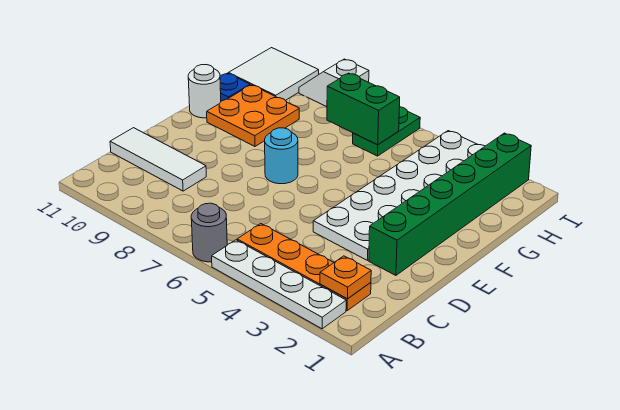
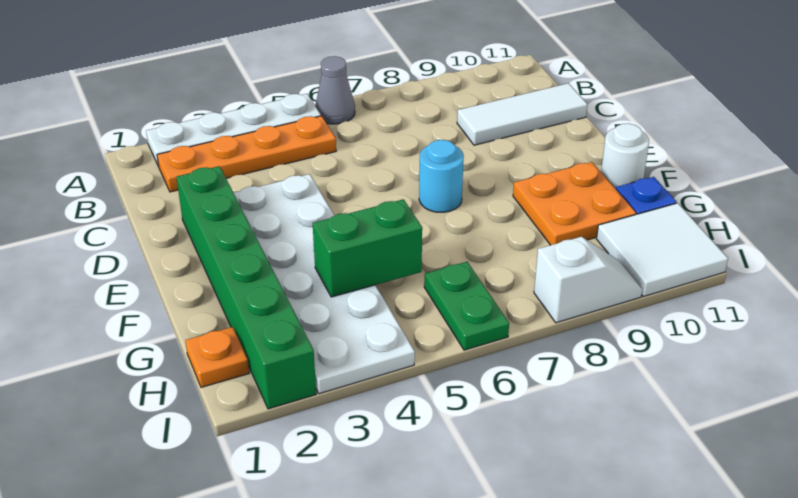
grey 1x1 round brick [191,203,227,262] -> grey 1x1 cone [315,56,355,124]
orange 1x1 plate [320,256,371,299] -> orange 1x1 plate moved to [185,327,249,387]
green 1x2 brick [327,73,400,145] -> green 1x2 brick moved to [313,199,422,297]

